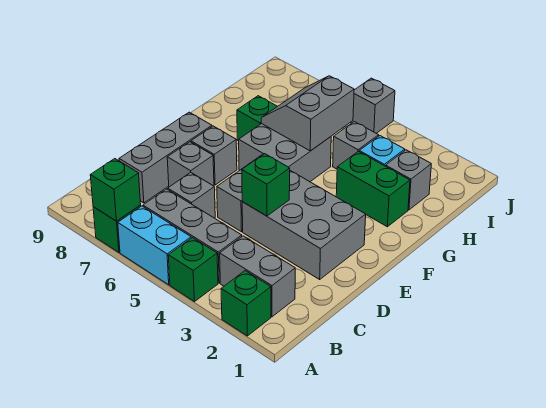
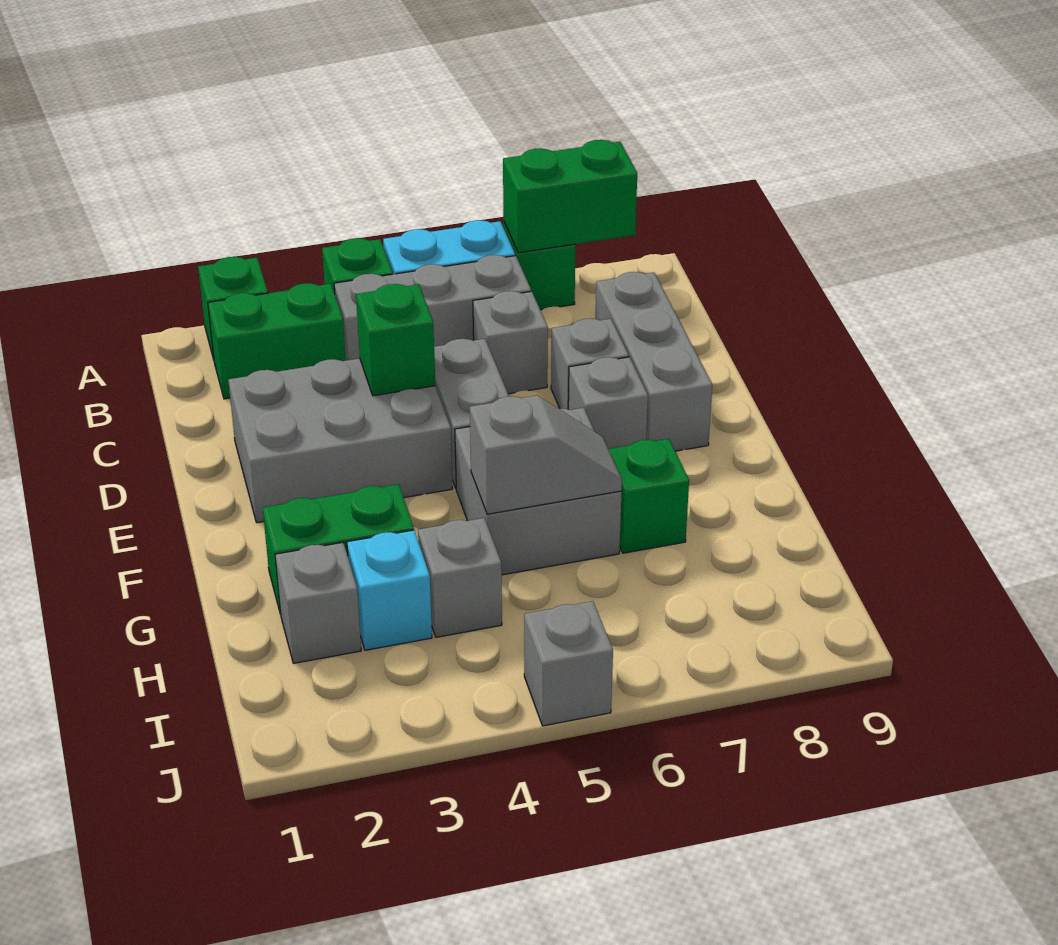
green 1x1 brick [90,159,141,221] -> green 1x2 brick [503,140,637,253]
grey 1x2 brick [220,236,295,317] -> green 1x2 brick [208,283,346,399]
grey 2x2 slope [261,76,354,151] -> grey 1x2 slope [470,395,622,514]

